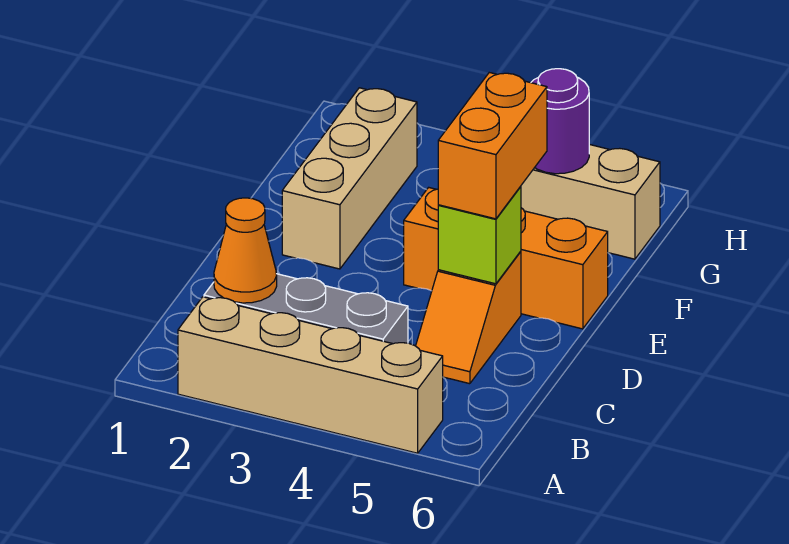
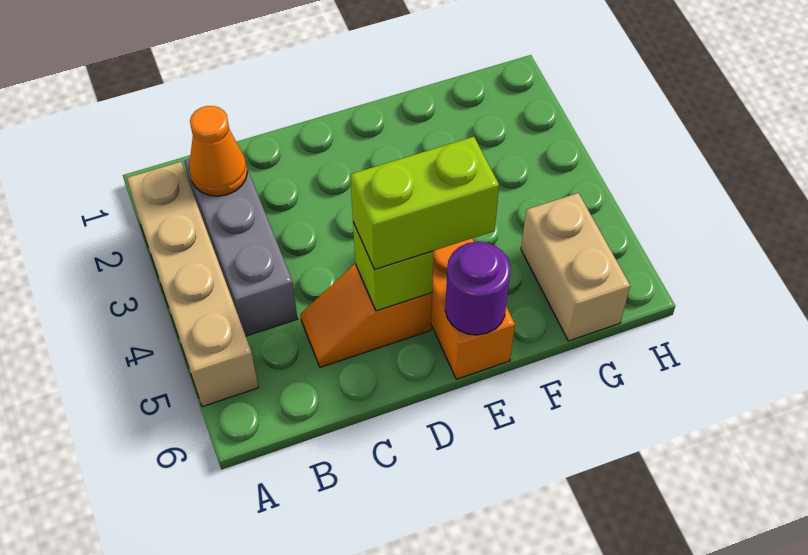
orange 1x2 brick [438,73,547,219] -> lime 1x2 brick [350,137,499,270]
tan 1x3 brick [282,88,417,269] -> none
purple 1x1 round brick [531,69,589,174] -> purple 1x1 round brick moved to [445,242,511,335]

